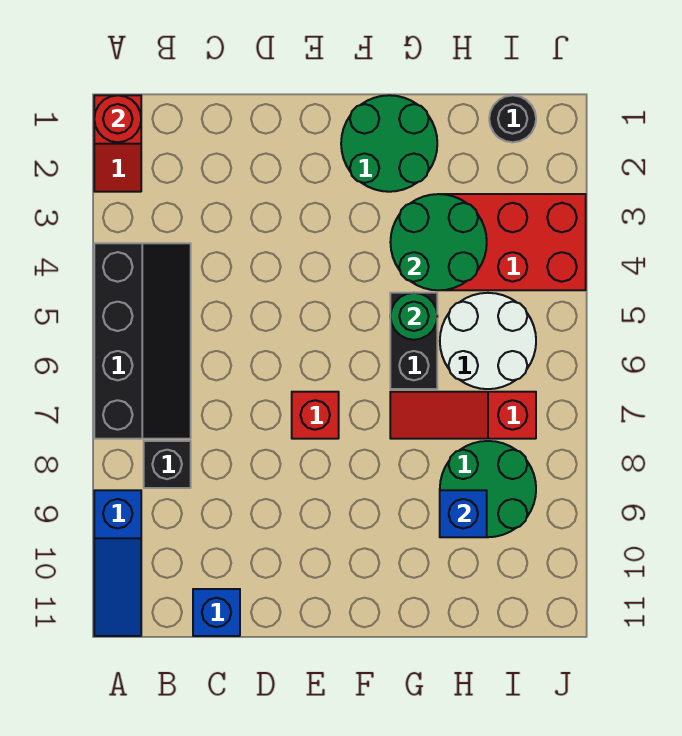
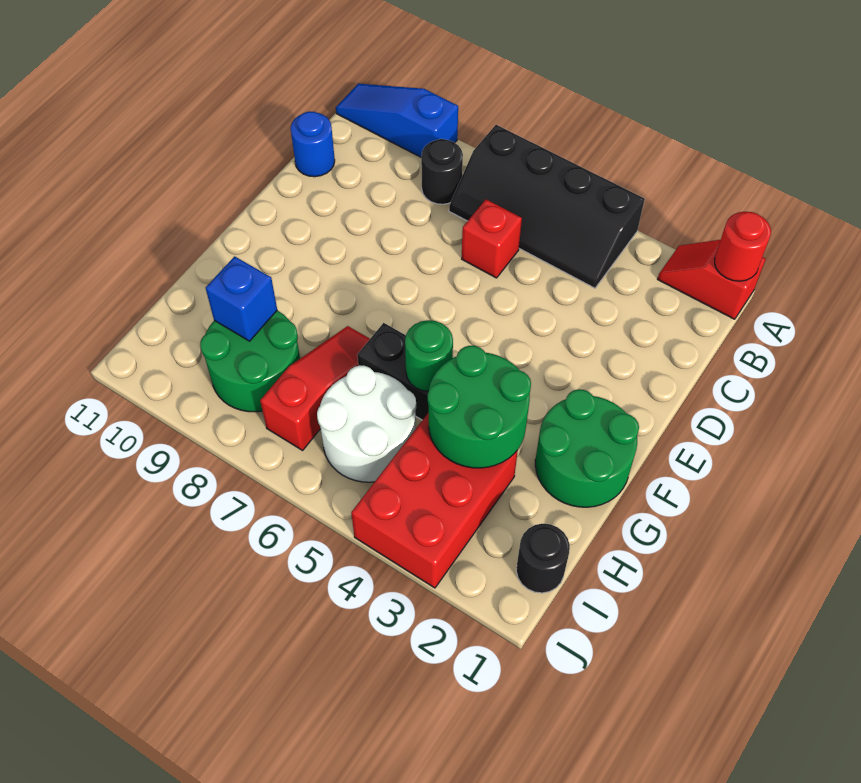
black 1x1 brick [144,441,191,488] -> black 1x1 round brick [421,139,463,204]
blue 1x1 brick [193,589,240,636] -> blue 1x1 round brick [291,111,335,177]
red 1x1 brick [292,392,339,439] -> red 1x1 brick moved to [462,199,522,278]

